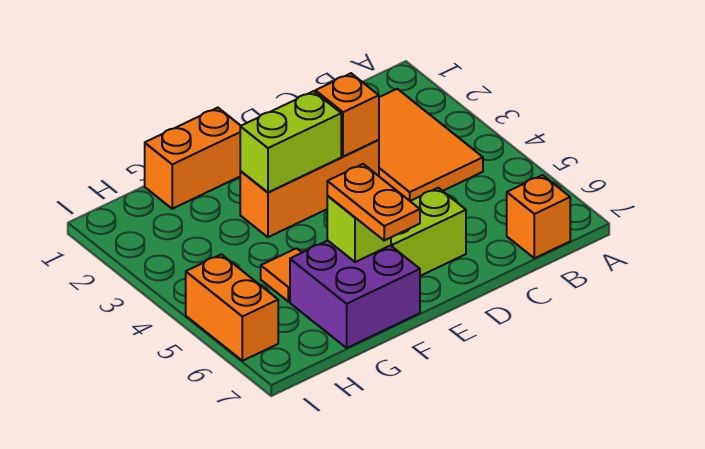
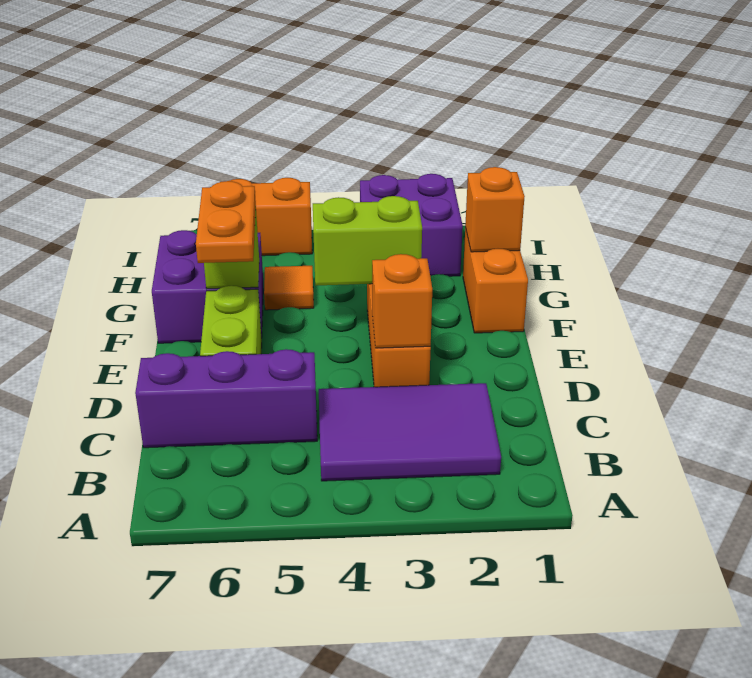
orange 2x3 tile [379,89,483,201] -> purple 2x3 tile [319,383,501,481]
orange 1x1 brick [507,175,570,258] -> orange 1x1 brick moved to [465,167,525,252]
none -> purple 1x3 brick [135,349,317,448]
lime 1x2 brick [240,91,341,193] -> lime 1x2 brick turned to [313,196,422,285]
orange 1x2 plate [327,164,420,240] -> orange 1x2 plate turned to [196,181,256,263]
none -> purple 2x2 brick [360,174,463,276]

